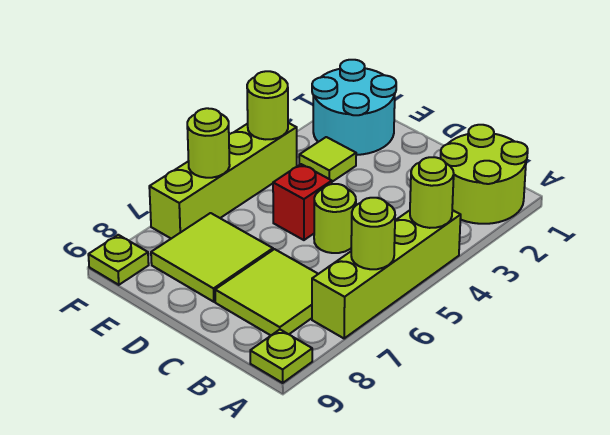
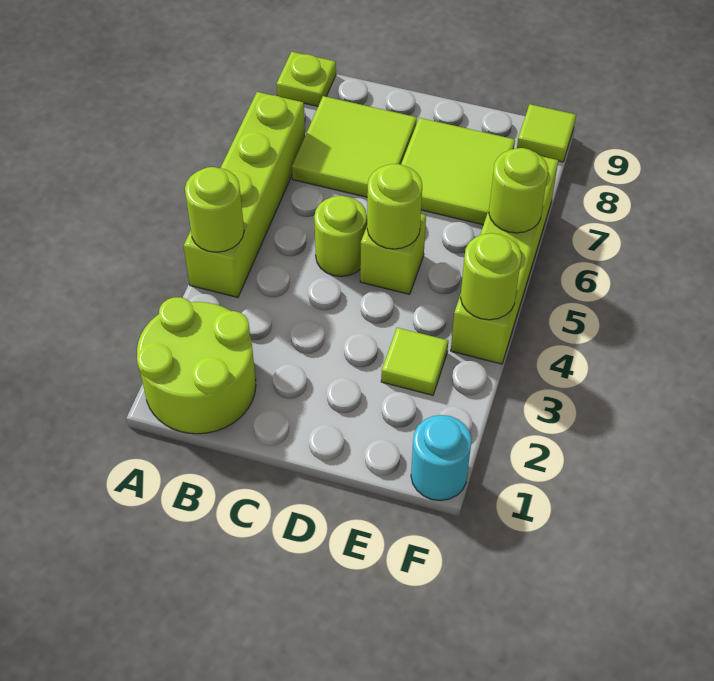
lime 1x1 round brick [351,198,395,269] -> lime 1x1 round brick moved to [367,164,422,249]
red 1x1 brick [273,164,332,240] -> lime 1x1 brick [360,214,426,294]
cyan 2x2 round brick [312,60,396,155] -> cyan 1x1 round brick [411,415,472,501]
lime 1x1 plate [88,235,149,285] -> lime 1x1 tile [517,104,576,162]

